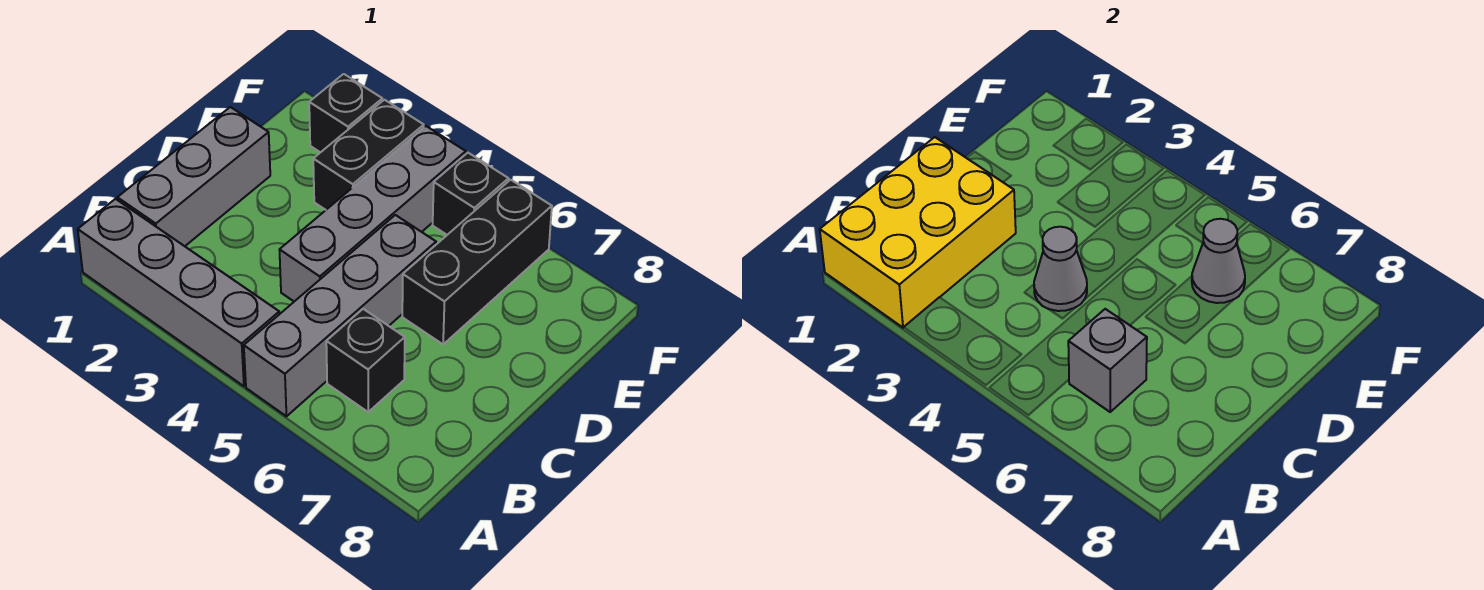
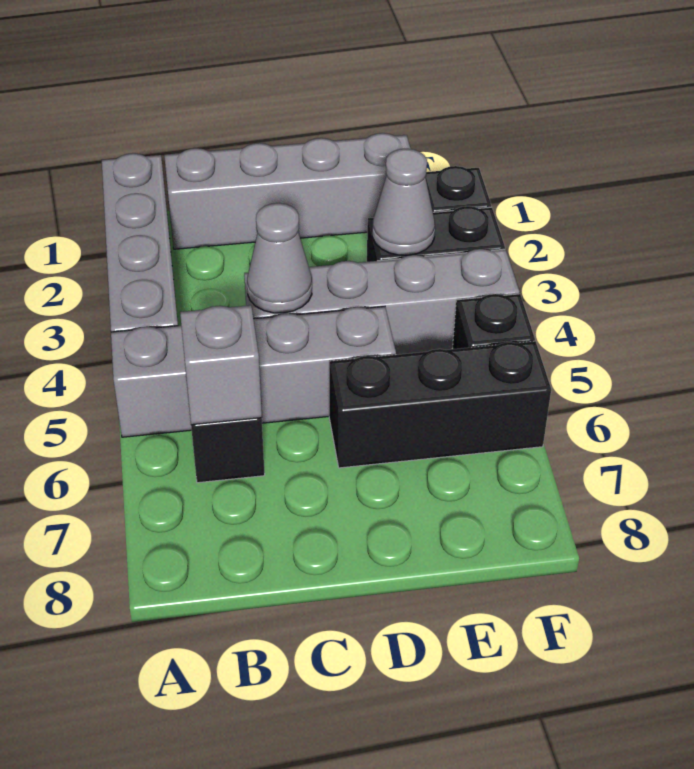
yellow 2x3 brick [820,137,1016,328] -> none
grey 1x3 brick [117,107,270,246] -> grey 1x4 brick [164,133,411,249]
grey 1x1 cone [1192,219,1245,303] -> grey 1x1 cone moved to [372,149,435,255]

